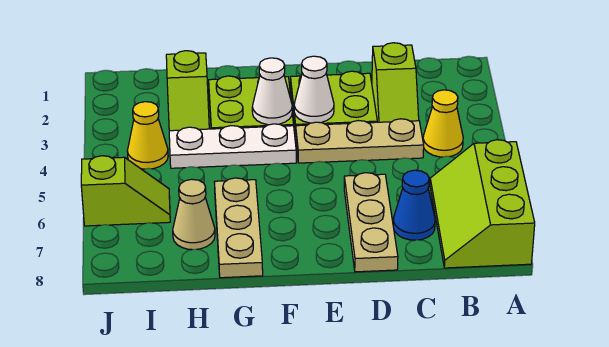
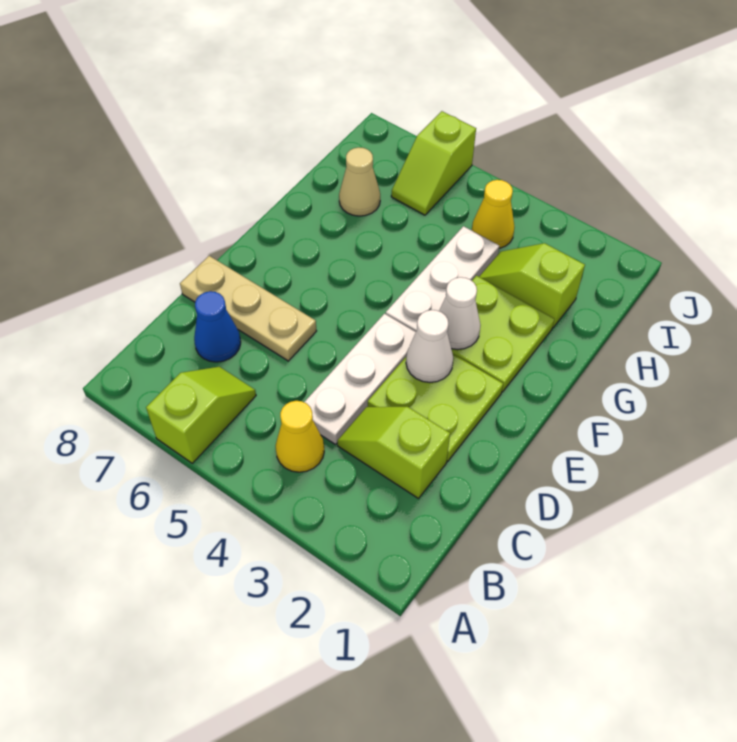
lime 2x3 slope [430,140,535,268] -> lime 1x2 slope [146,367,256,463]
tan 1x3 plate [296,119,424,163] -> white 1x3 plate [305,314,416,444]
tan 1x3 plate [215,178,263,278] -> none

